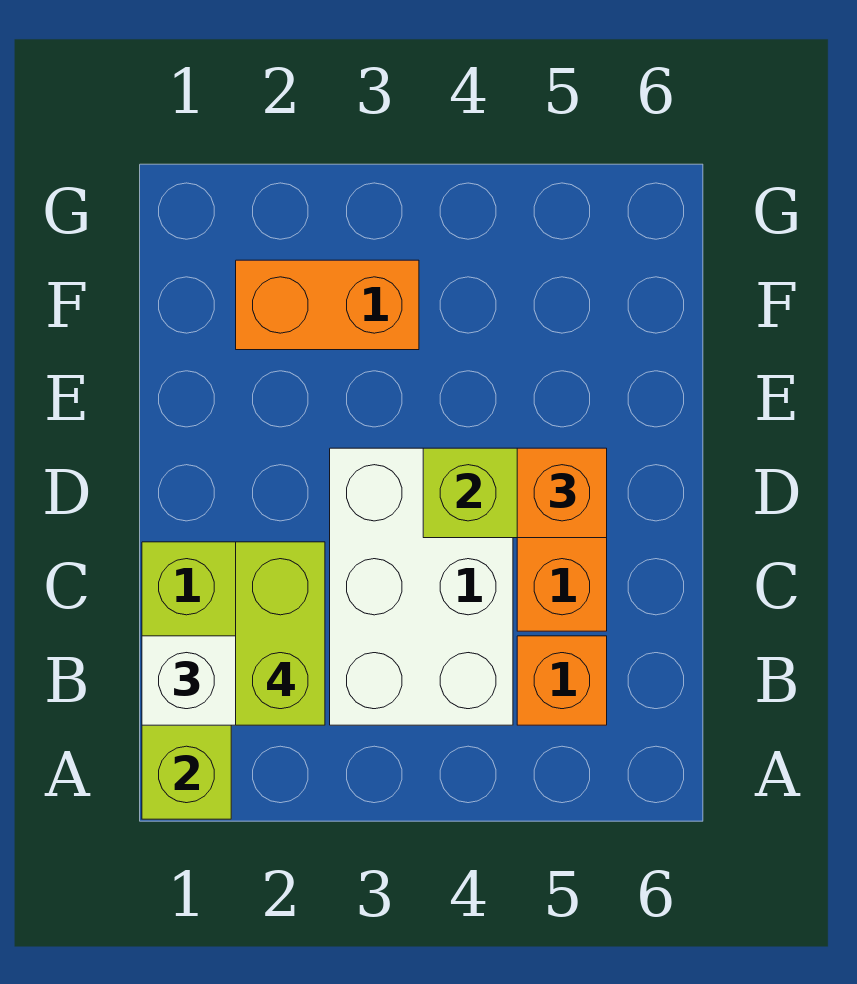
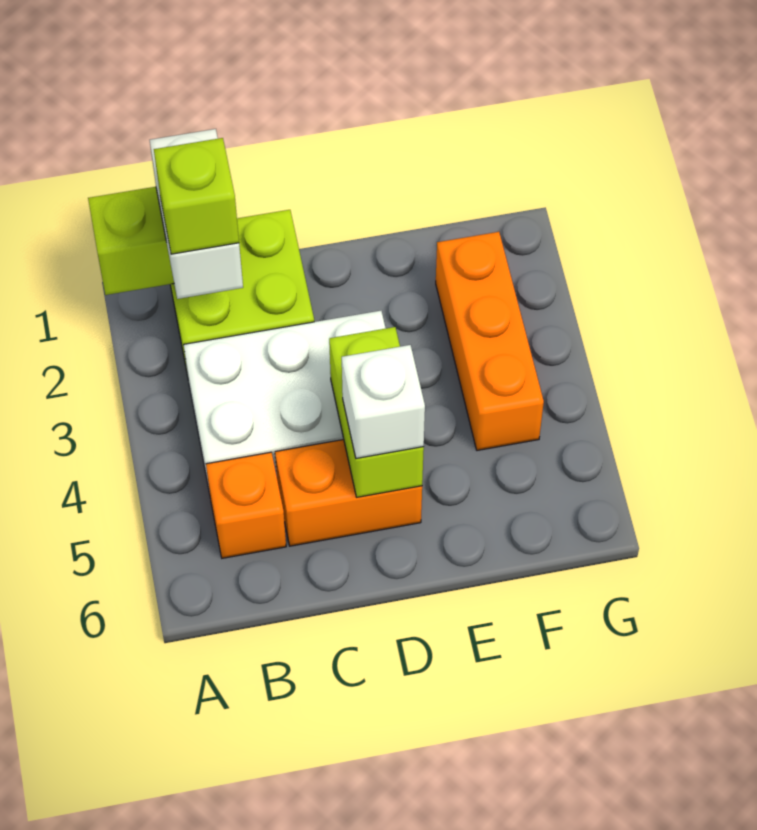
lime 1x2 brick [236,542,325,725] -> lime 1x1 brick [154,138,239,254]
orange 1x1 brick [517,448,607,538] -> white 1x1 brick [342,345,425,458]
orange 1x2 brick [236,260,419,350] -> orange 1x3 brick [436,232,544,450]

